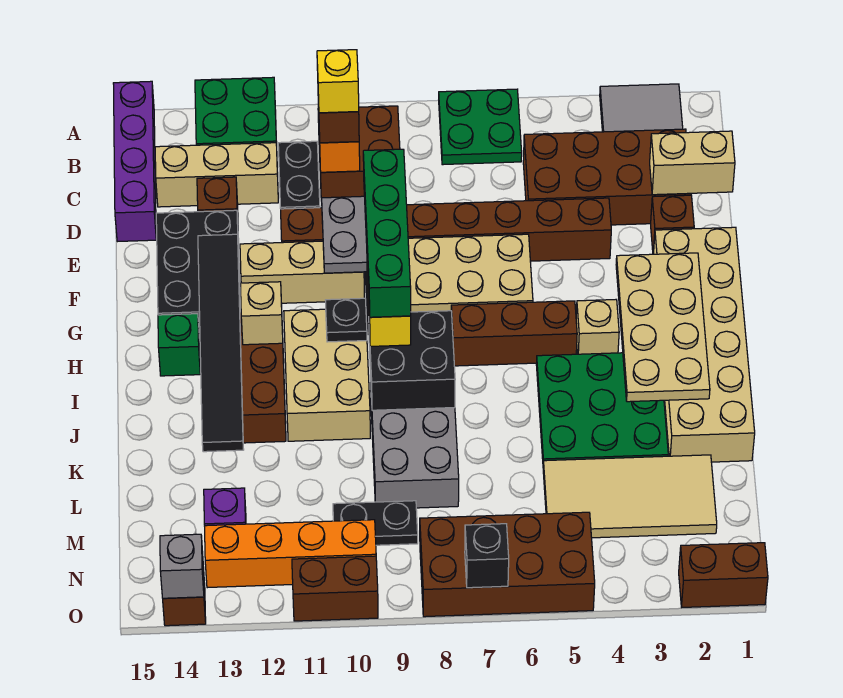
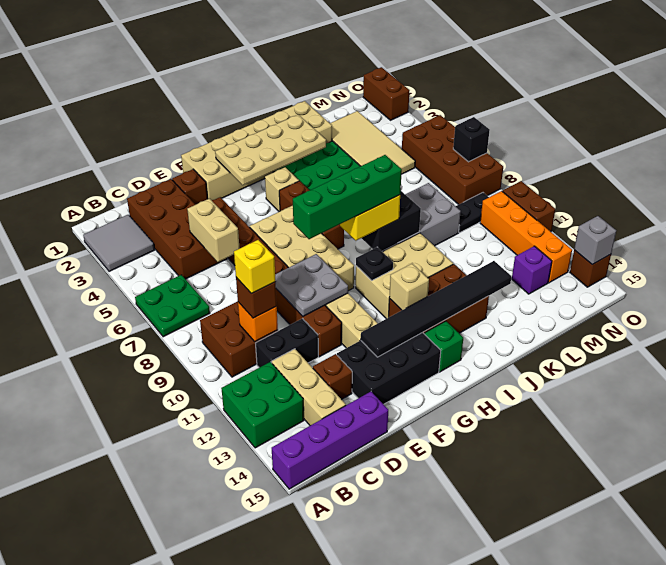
tan 1x2 brick [650,131,735,195] -> tan 1x2 brick moved to [187,199,240,262]
black 1x2 plate [333,501,418,545] -> black 1x2 plate turned to [456,193,489,233]

